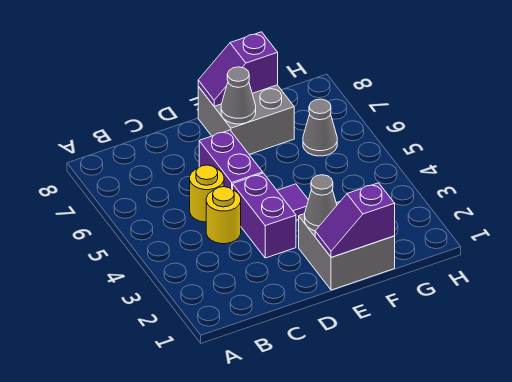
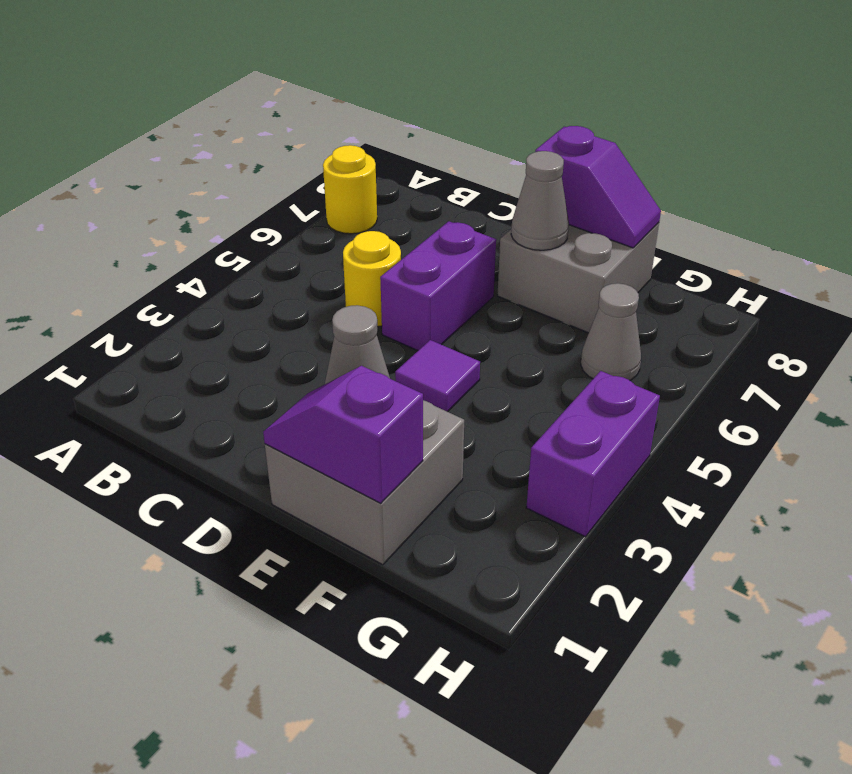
yellow 1x1 round brick [206,187,241,244] -> yellow 1x1 round brick moved to [323,145,377,234]
purple 1x2 brick [233,173,296,258] -> purple 1x2 brick moved to [526,371,660,537]
purple 1x2 slope [198,32,278,106] -> purple 1x2 slope turned to [535,126,661,248]

